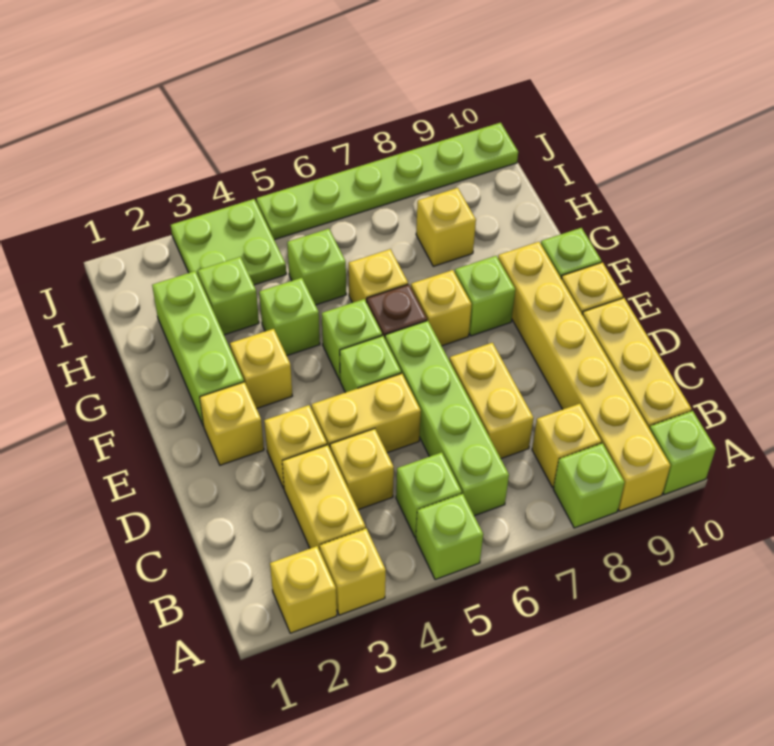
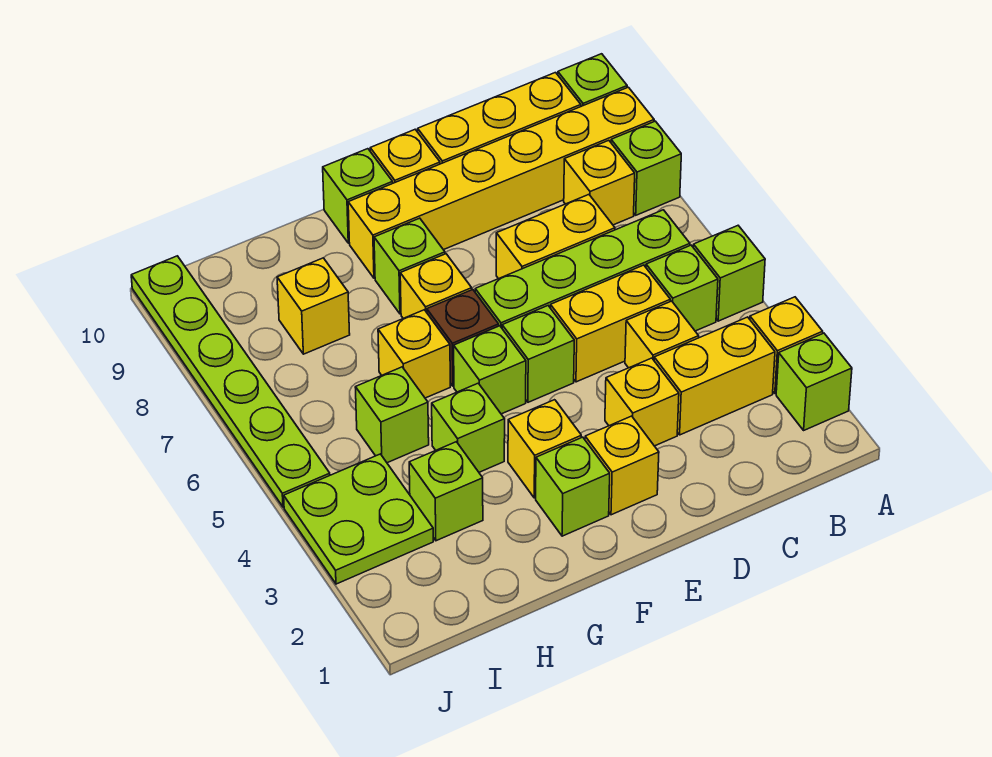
yellow 1x1 brick [270,546,337,633] -> lime 1x1 brick [776,333,852,430]
yellow 1x2 brick [312,374,421,453] -> yellow 1x2 brick turned to [551,265,670,382]
lime 1x3 brick [152,271,244,426] -> lime 1x1 brick [536,437,610,536]

